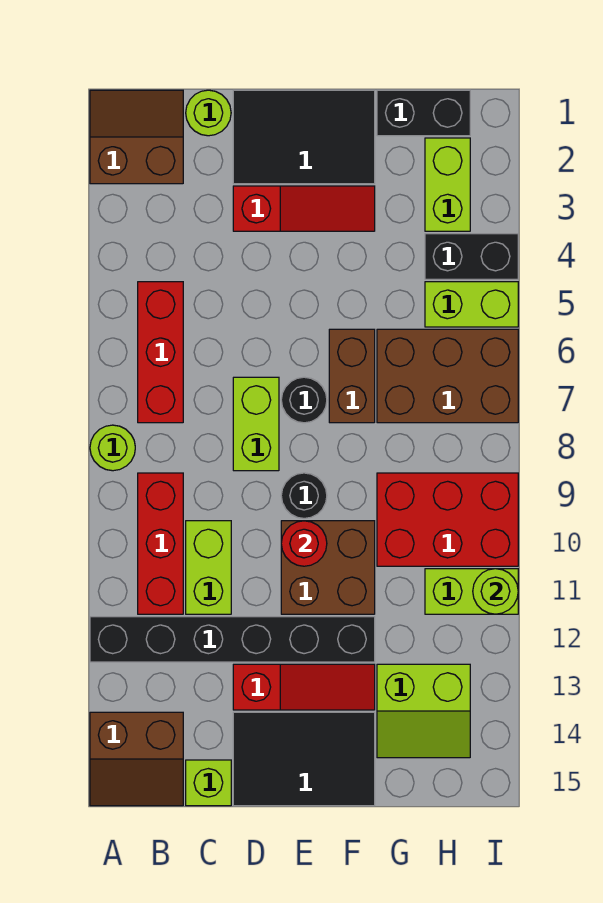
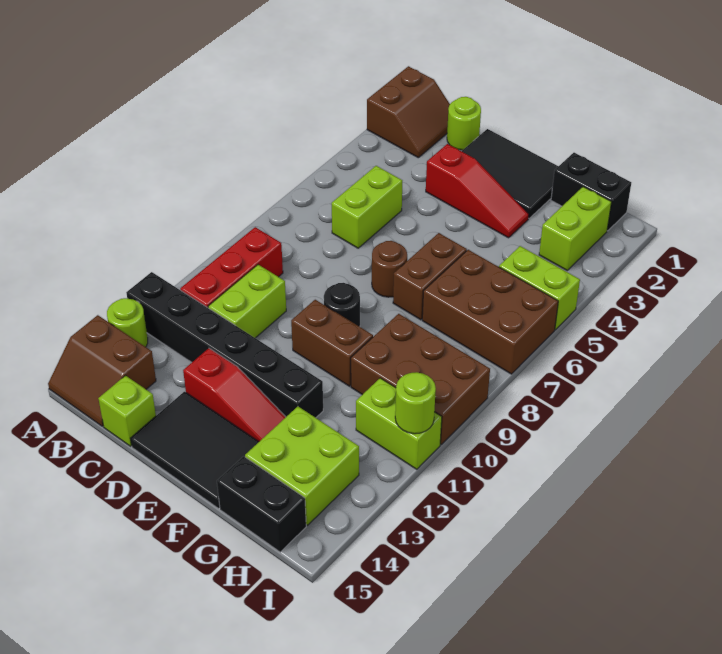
brown 2x2 slope [90,90,183,184] -> brown 2x2 slope turned to [367,66,450,158]
lime 1x1 round brick [90,425,135,471] -> lime 1x1 round brick moved to [107,298,148,347]
red 1x3 brick [138,282,183,423] -> none
lime 1x2 brick [233,377,279,471] -> lime 1x2 brick moved to [332,166,402,248]
black 1x1 round brick [281,377,327,423] -> brown 1x1 round brick [372,241,407,297]
brown 2x2 brick [281,521,375,614] -> brown 1x2 brick [291,300,373,386]
red 1x1 round brick [281,521,327,566] -> none
red 2x3 brick [377,473,518,566] -> brown 2x3 brick [351,314,490,444]
lime 2x2 slope [377,664,470,758] -> lime 2x2 brick [245,407,359,525]
black 1x2 brick [425,234,518,279] -> black 1x2 brick moved to [217,456,306,552]

